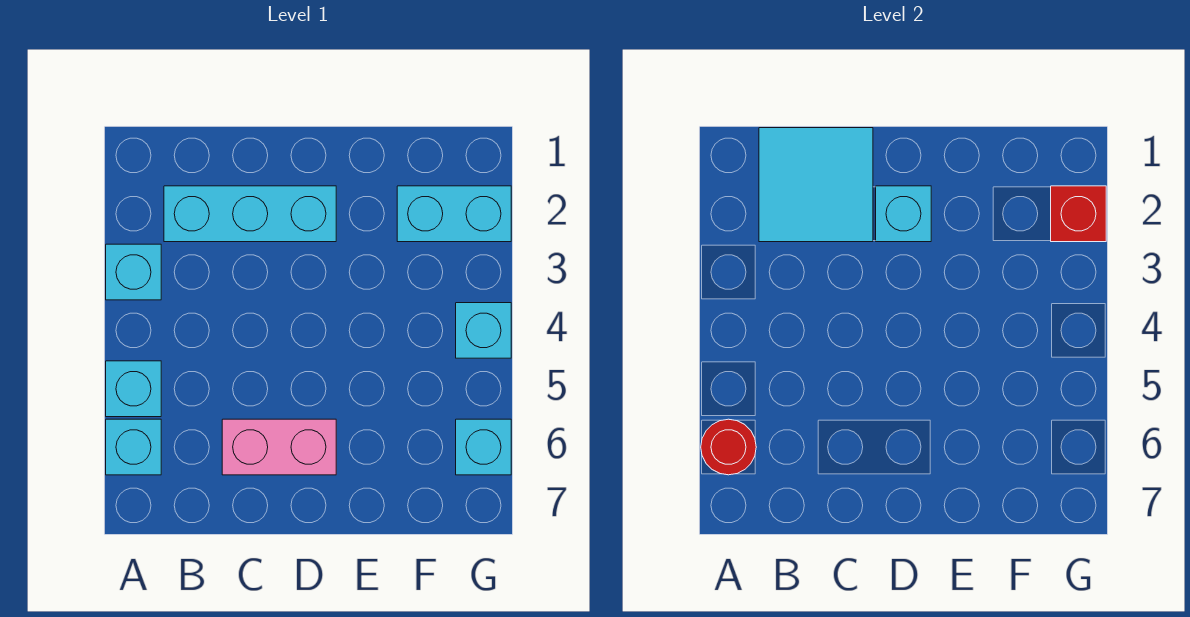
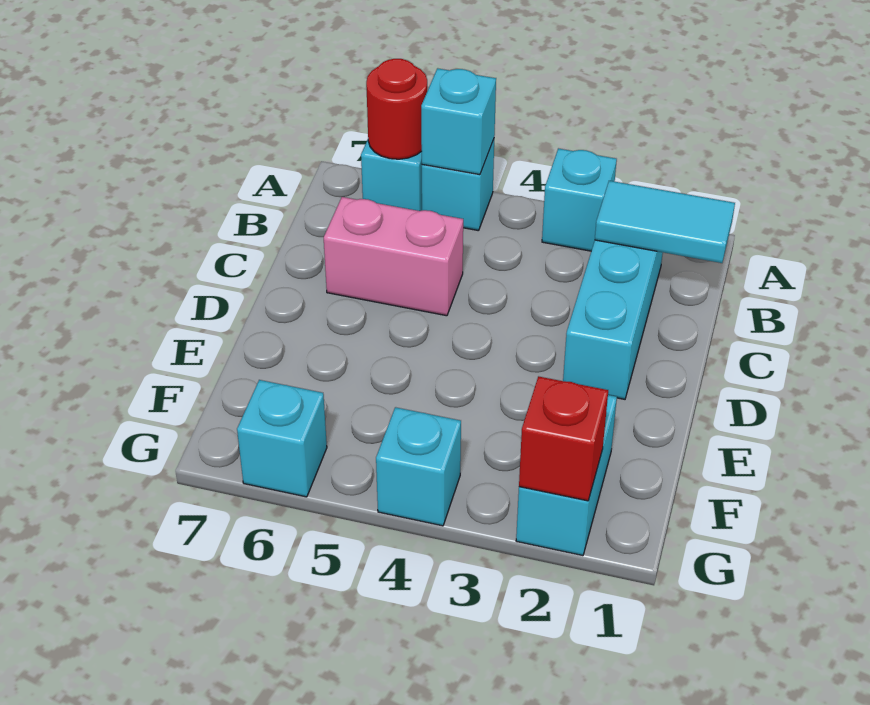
cyan 2x2 tile [759,128,873,242] -> cyan 1x2 tile [595,181,735,263]
pink 1x2 brick [222,419,336,475] -> pink 1x2 brick turned to [324,197,463,316]
cyan 1x1 brick [876,186,931,242] -> cyan 1x1 brick moved to [421,68,496,175]

